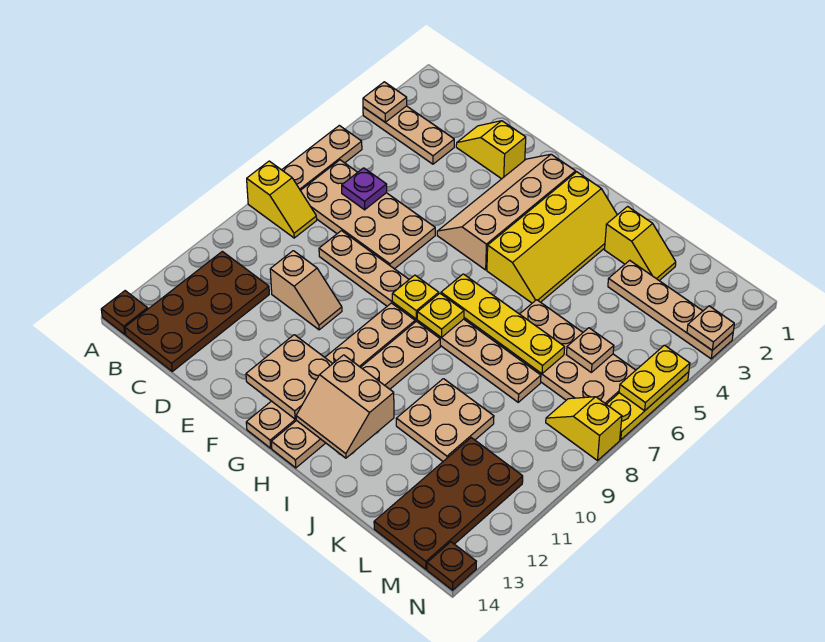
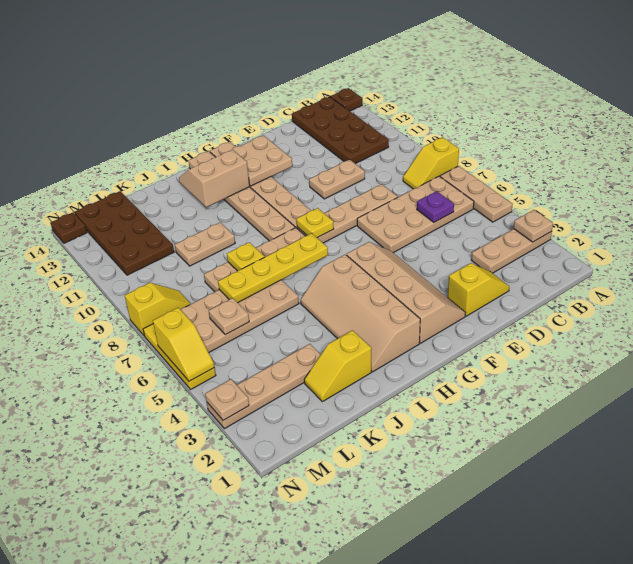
tan 1x2 slope [270,251,342,330] -> tan 1x2 plate [309,160,365,199]
yellow 2x4 slope [487,172,617,303] -> tan 2x4 slope [301,254,420,372]
yellow 1x1 plate [417,293,464,337] -> yellow 1x1 plate moved to [227,242,264,271]
tan 2x2 plate [396,379,494,461] -> tan 1x2 plate [175,223,235,266]
yellow 1x2 plate [619,345,690,411] -> yellow 1x2 slope [153,308,214,381]

